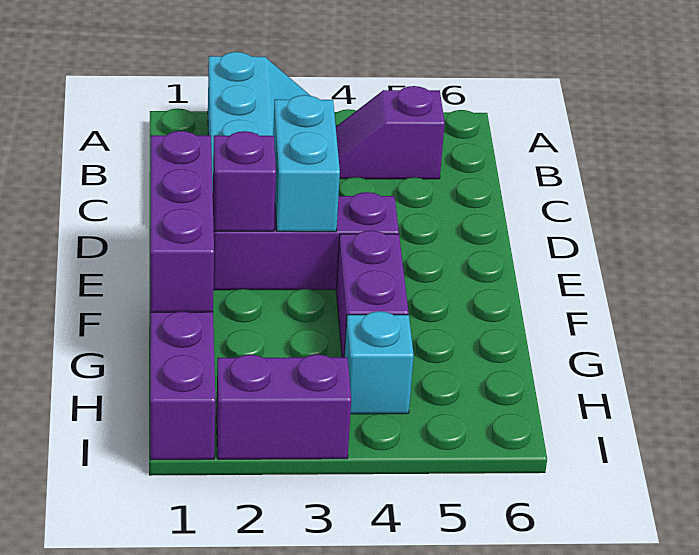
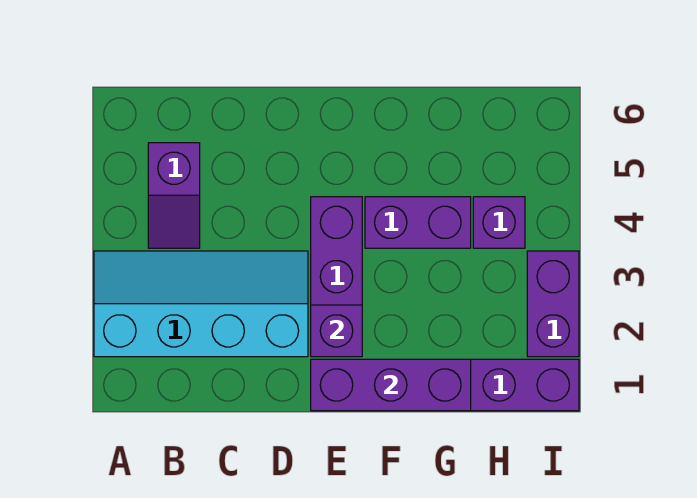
cyan 1x2 brick [273,95,340,232] -> none
cyan 1x1 brick [344,311,414,414] -> purple 1x1 brick [473,197,525,248]

